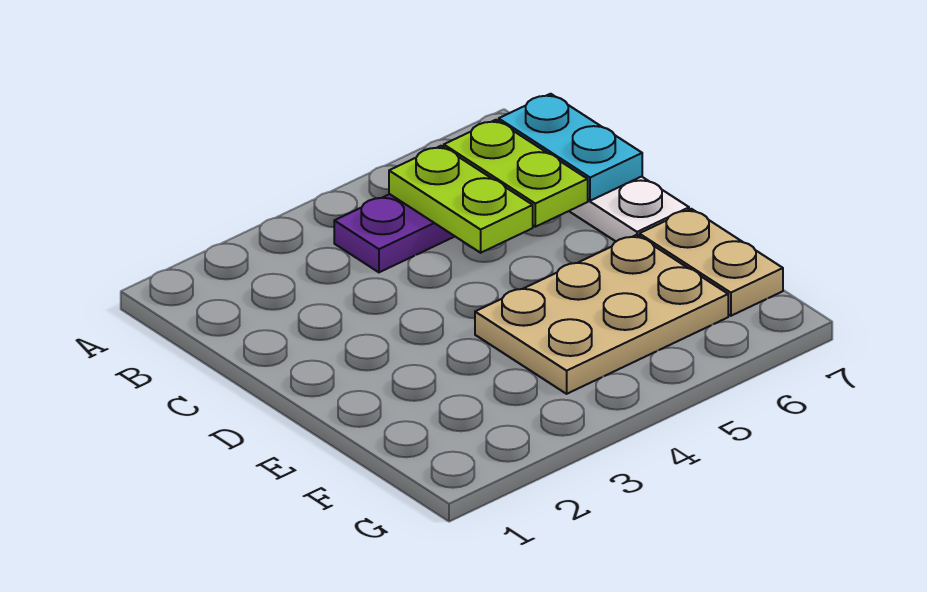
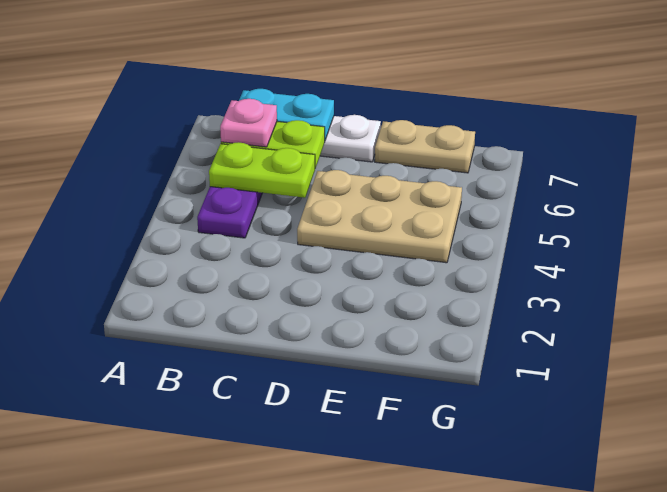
none -> pink 1x1 plate [220,99,277,147]
tan 2x3 plate [475,235,728,394] -> tan 2x3 plate turned to [297,170,462,263]

